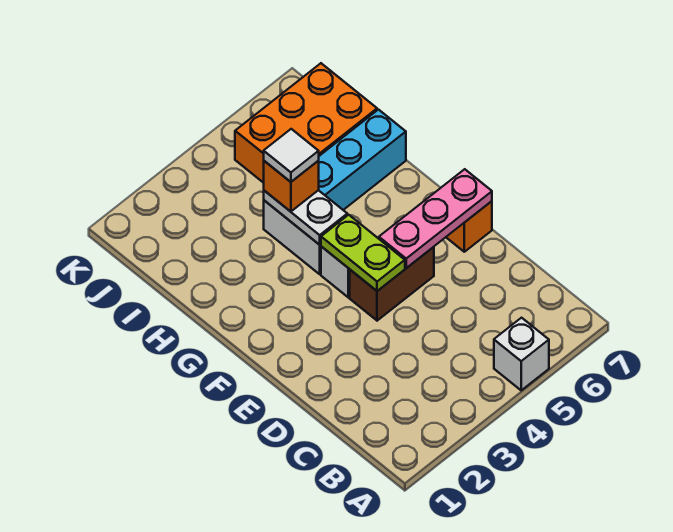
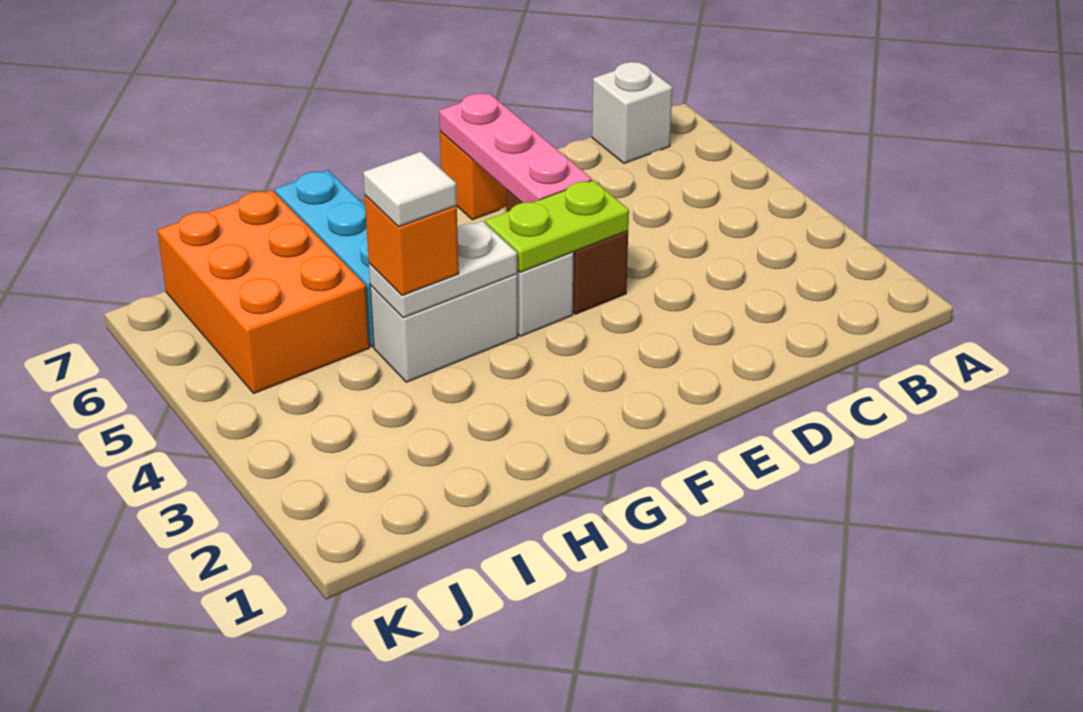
white 1x1 brick [494,318,549,390] -> white 1x1 brick moved to [592,62,672,163]

